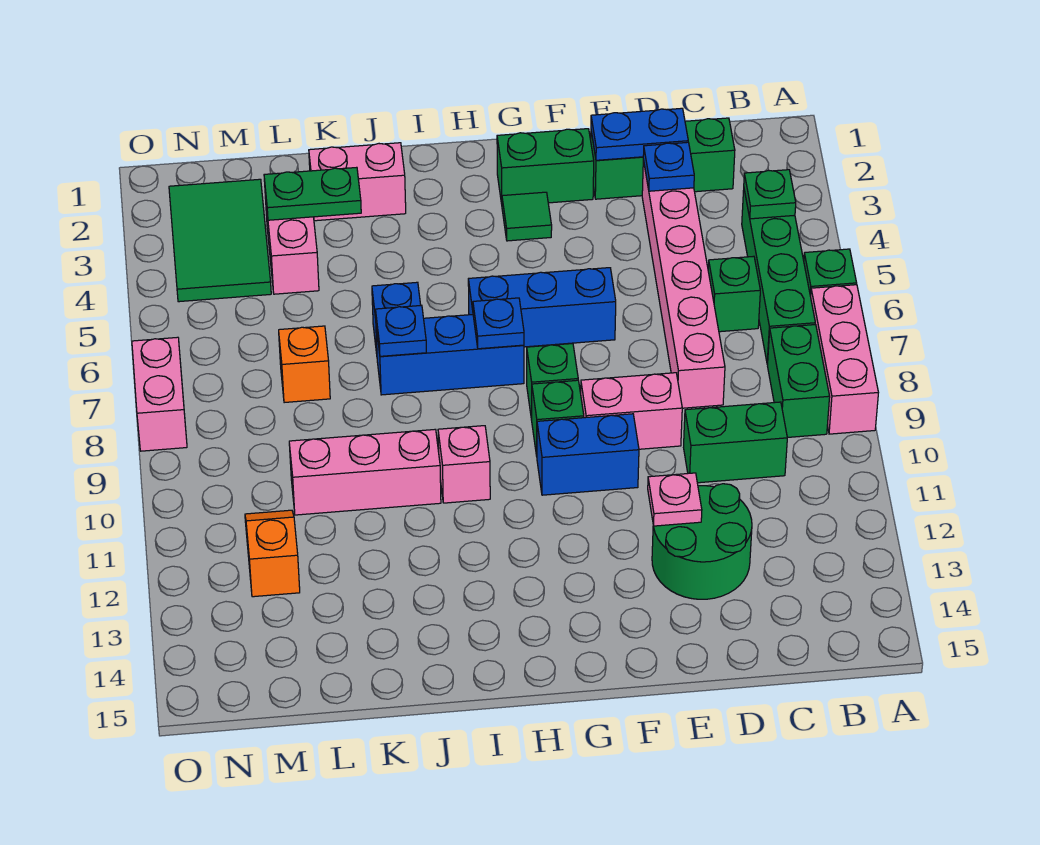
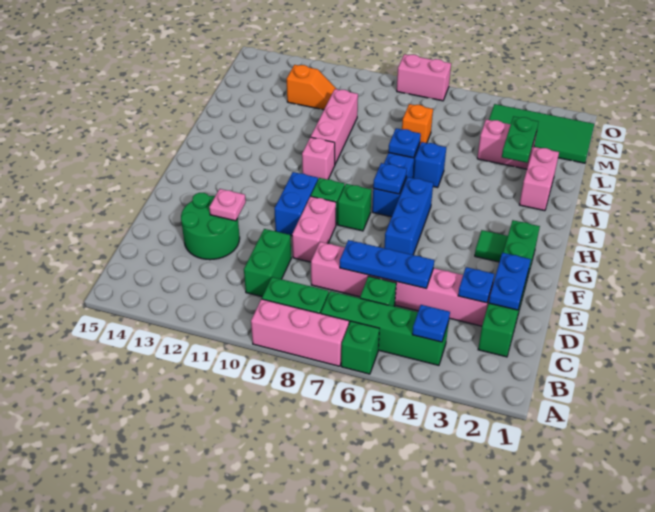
green 1x1 plate [744,170,796,219] -> blue 1x1 plate [412,305,450,342]
none -> blue 1x3 plate [340,240,434,288]
green 2x3 tile [169,179,271,302] -> green 2x4 tile [489,104,594,163]

